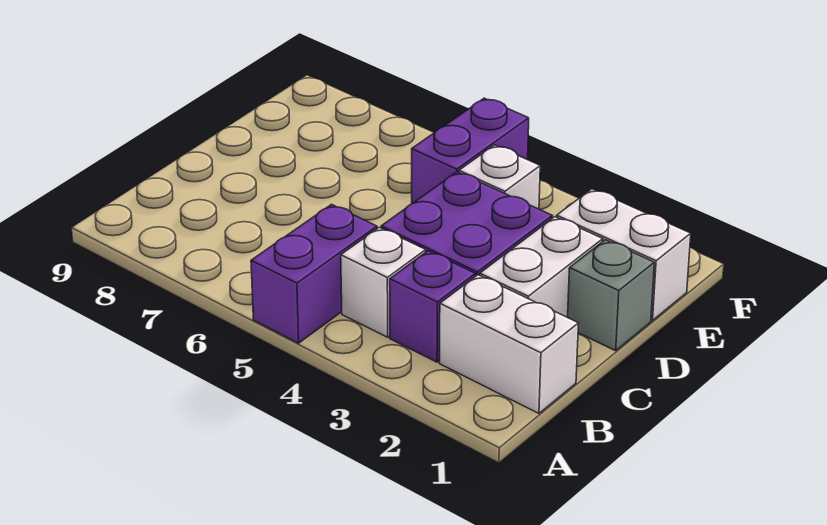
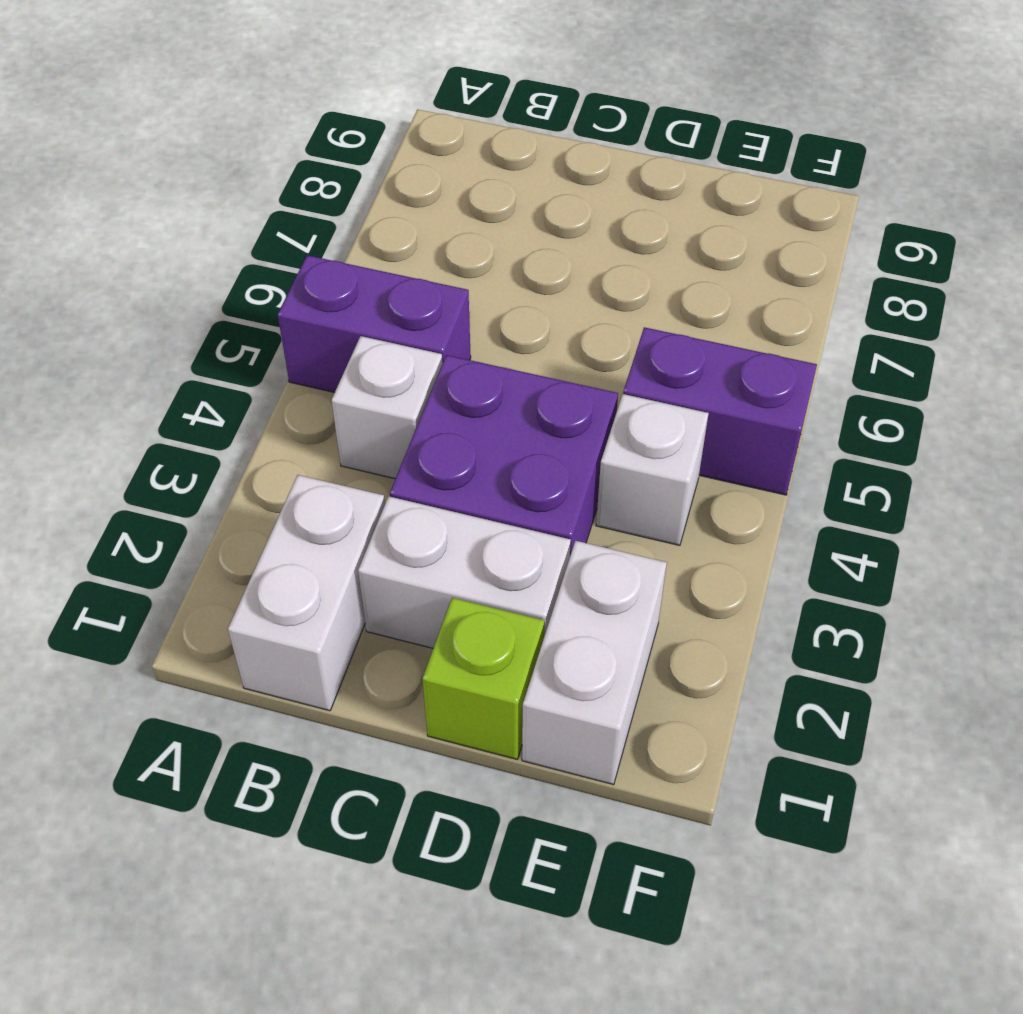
purple 1x1 brick [390,251,476,362] -> none
grey 1x1 brick [568,240,654,351] -> lime 1x1 brick [422,598,545,759]

